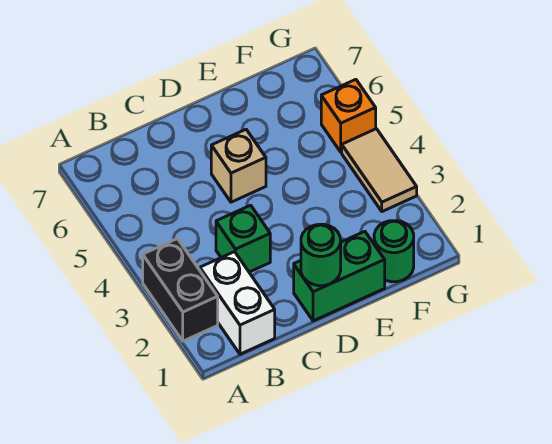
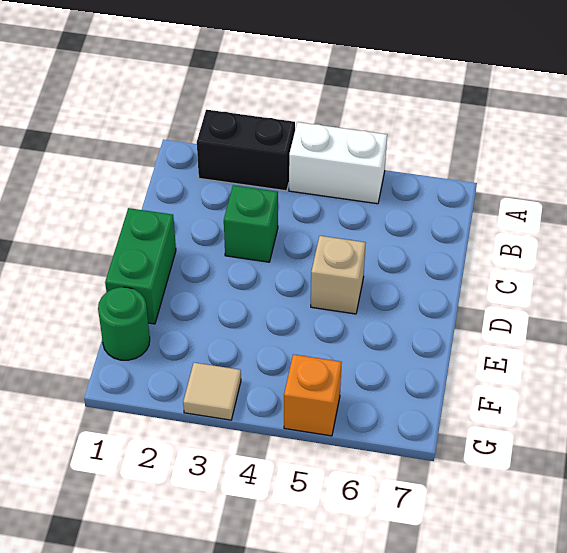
white 1x2 brick [200,252,275,354] -> white 1x2 brick moved to [289,122,387,204]
green 1x1 round brick [301,224,341,286] -> none
tan 1x2 tile [342,129,417,212] -> tan 1x1 tile [183,363,241,420]

